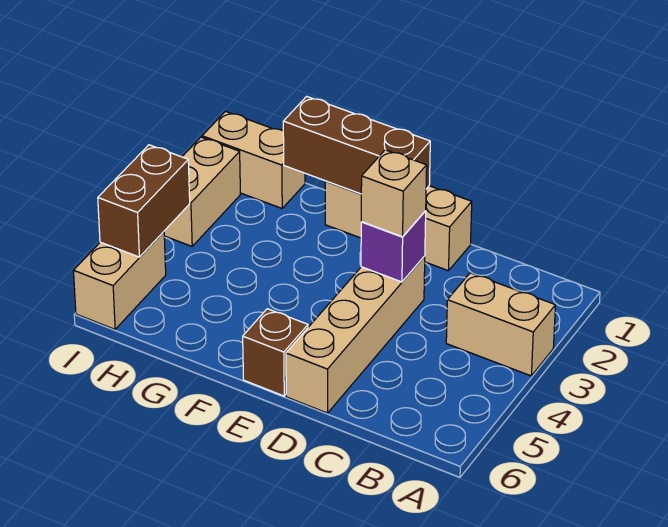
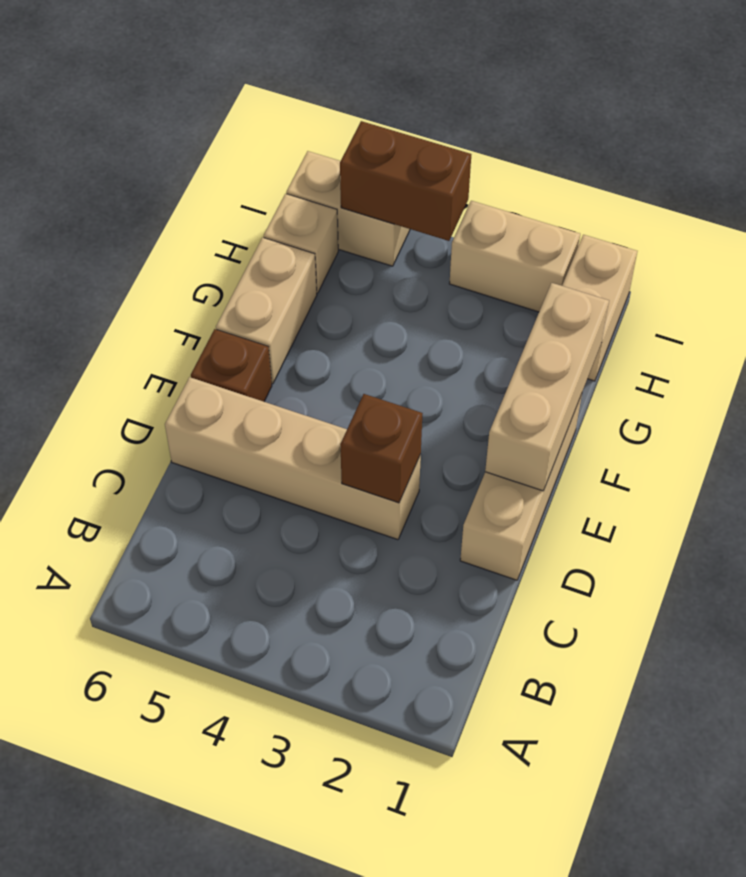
tan 1x2 brick [446,273,555,376] -> tan 1x2 brick moved to [216,237,317,384]
purple 1x1 brick [361,211,426,282] -> brown 1x1 brick [340,394,422,503]
tan 1x1 brick [361,150,427,237] -> tan 1x1 brick moved to [264,194,338,293]
brown 1x3 brick [283,96,430,194] -> tan 1x3 brick [485,283,609,491]

